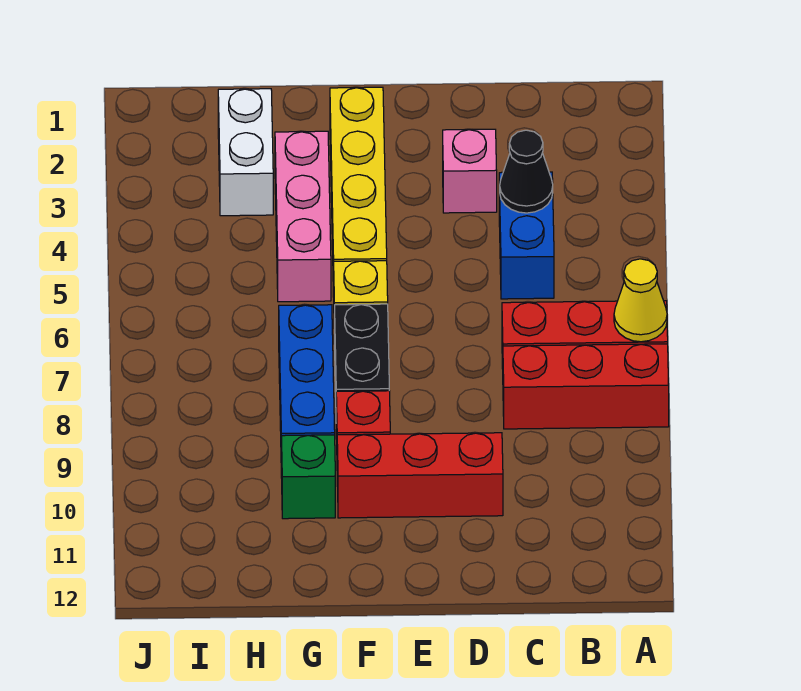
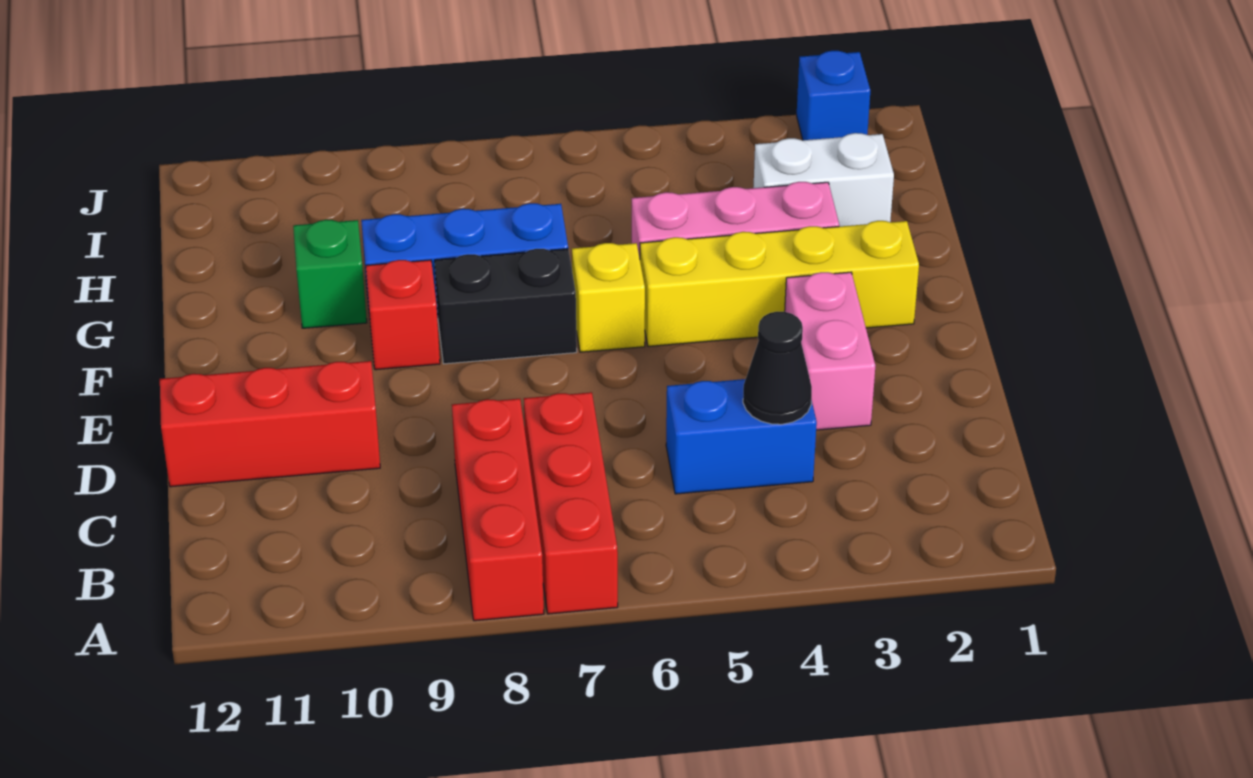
yellow 1x1 cone [614,259,667,342] -> none
pink 1x1 brick [443,129,497,213] -> pink 1x2 brick [785,272,875,430]
red 1x3 brick [337,433,503,518] -> red 1x3 brick turned to [160,361,380,487]
none -> blue 1x1 brick [797,51,870,140]

